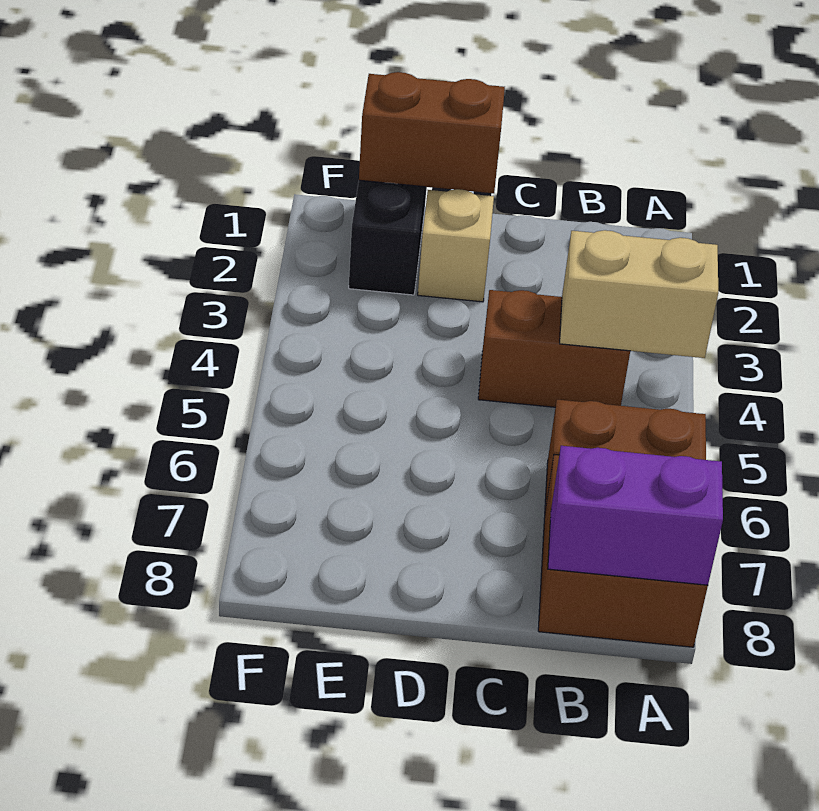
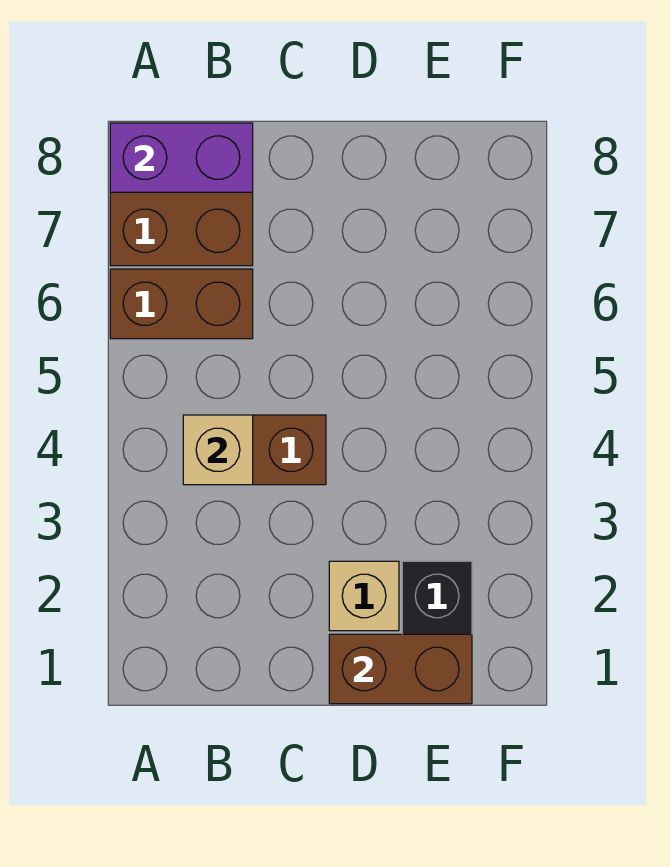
tan 1x2 brick [560,230,718,358] -> tan 1x1 brick [183,415,253,485]

